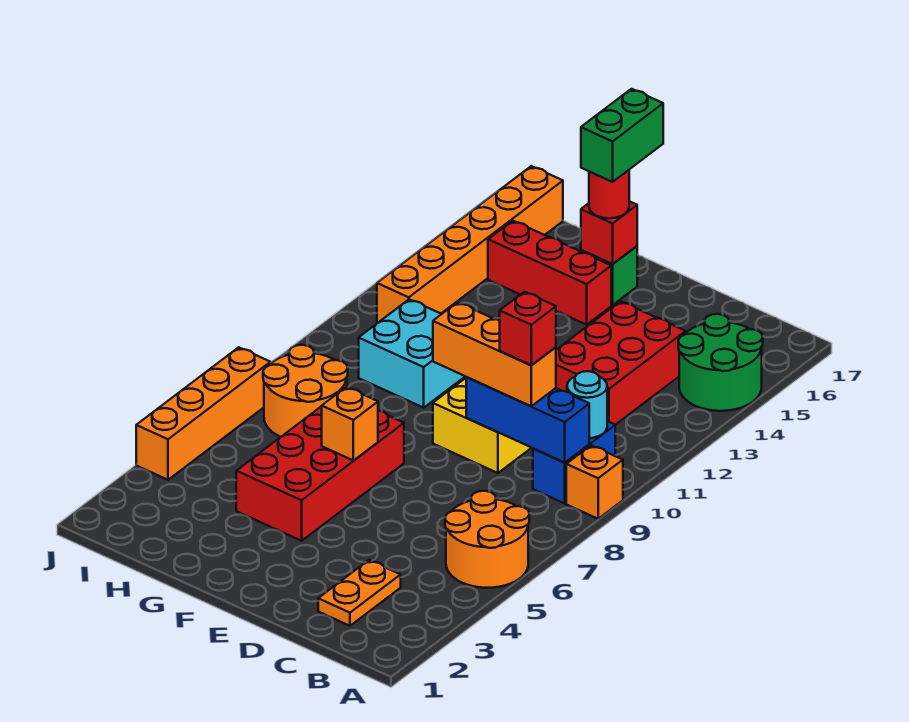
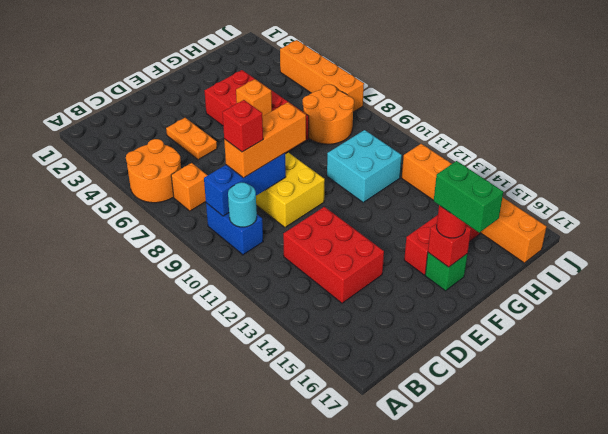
orange 1x1 brick [566,445,623,519] -> orange 1x1 brick moved to [171,163,208,211]
green 2x2 round brick [678,314,763,411] -> none
orange 1x2 plate [318,560,401,626] -> orange 1x2 plate moved to [166,118,217,160]

